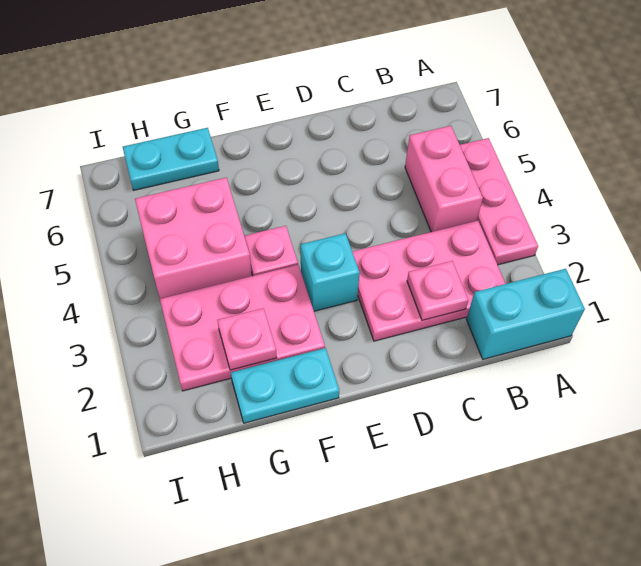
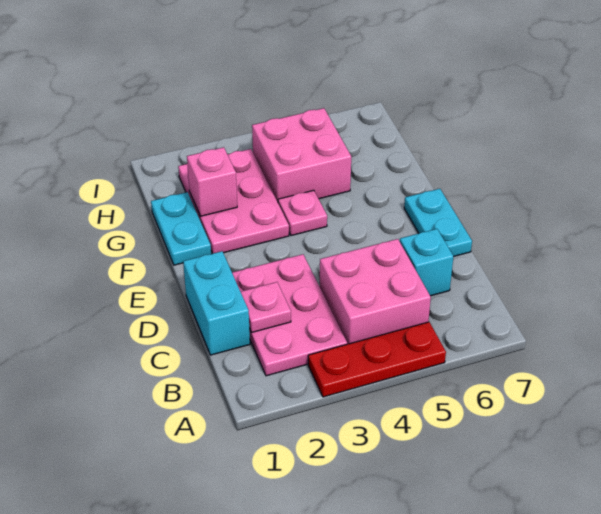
cyan 1x2 brick [466,269,585,359] -> cyan 1x2 brick moved to [183,251,250,355]
pink 1x3 plate [460,138,538,265] -> red 1x3 plate [308,322,446,397]
pink 1x2 brick [405,126,483,232] -> pink 2x2 brick [320,239,431,344]
cyan 1x1 brick [301,233,360,311] -> cyan 1x1 brick moved to [400,229,453,296]
pink 1x1 plate [217,308,277,370] -> pink 1x1 brick [187,147,237,216]
cyan 1x2 plate [123,128,219,190] -> cyan 1x2 plate moved to [404,189,472,256]

